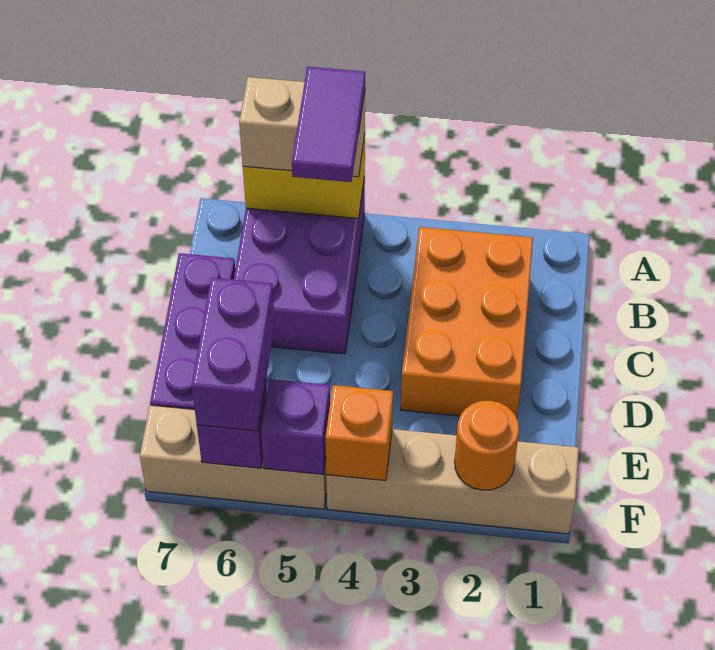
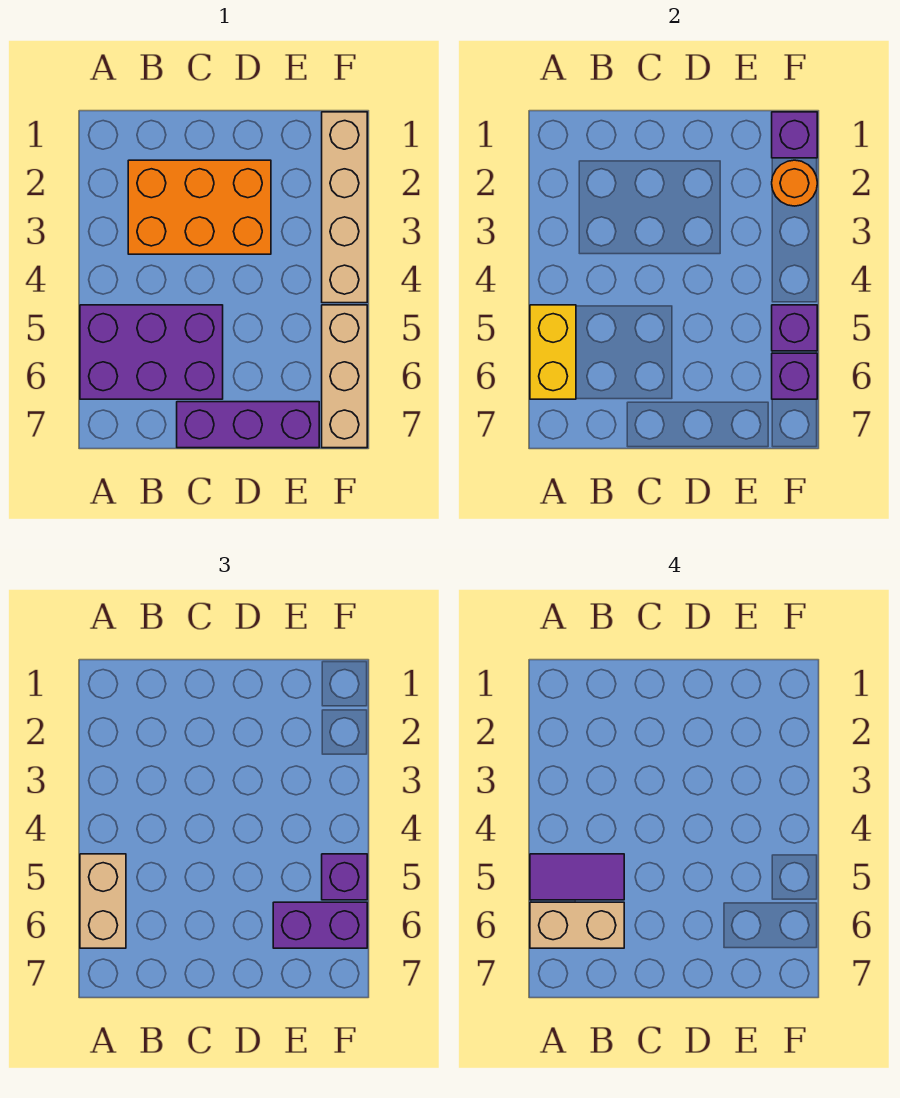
none -> tan 1x2 brick [530,902,624,948]
none -> purple 1x1 brick [772,112,817,158]
orange 1x1 brick [325,385,393,481] -> none
none -> purple 1x1 brick [322,854,367,900]

